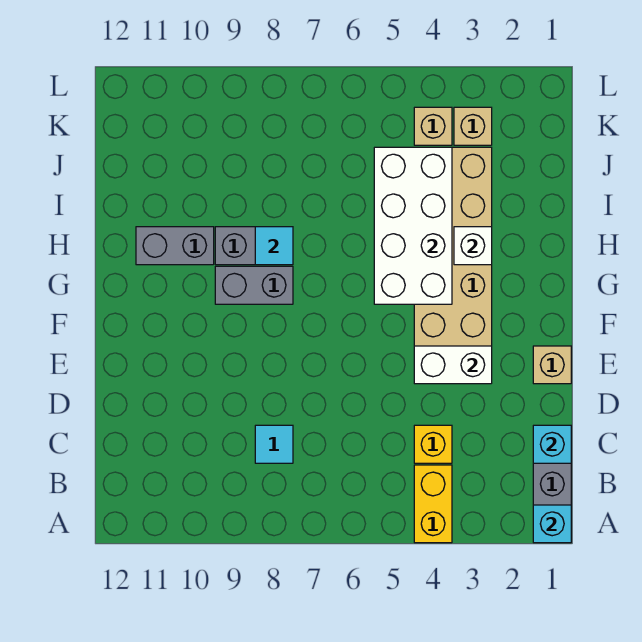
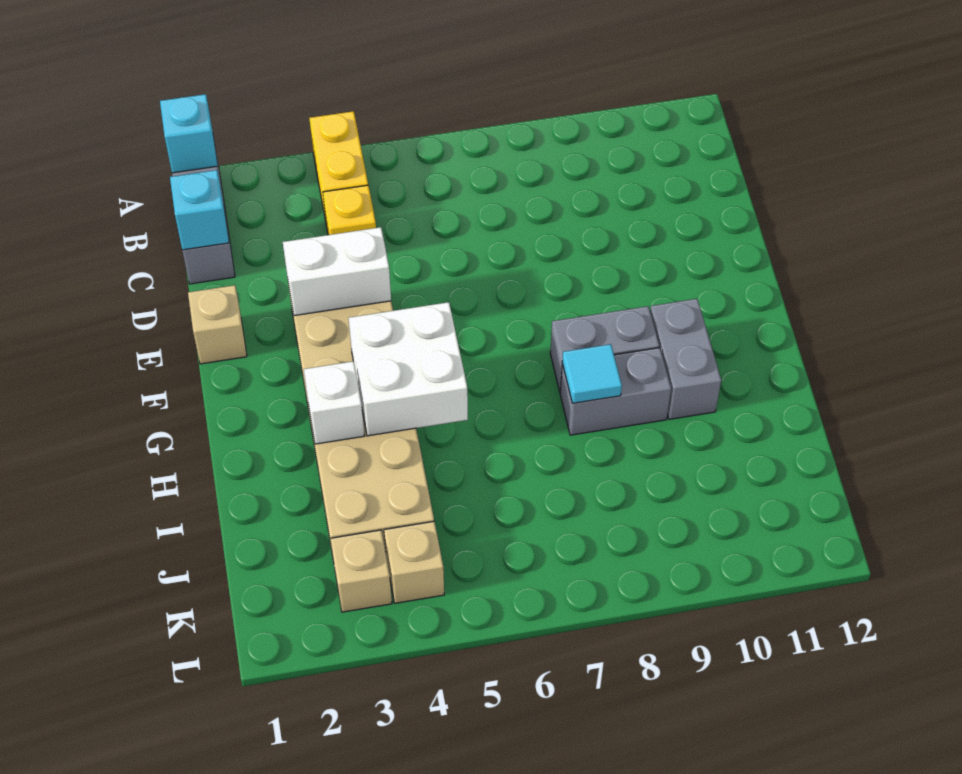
cyan 1x1 tile [255,425,293,463] -> none
white 2x4 brick [374,147,452,304] -> white 2x2 brick [349,302,468,436]
grey 1x2 brick [136,227,214,265] -> grey 1x2 brick turned to [650,299,721,419]

